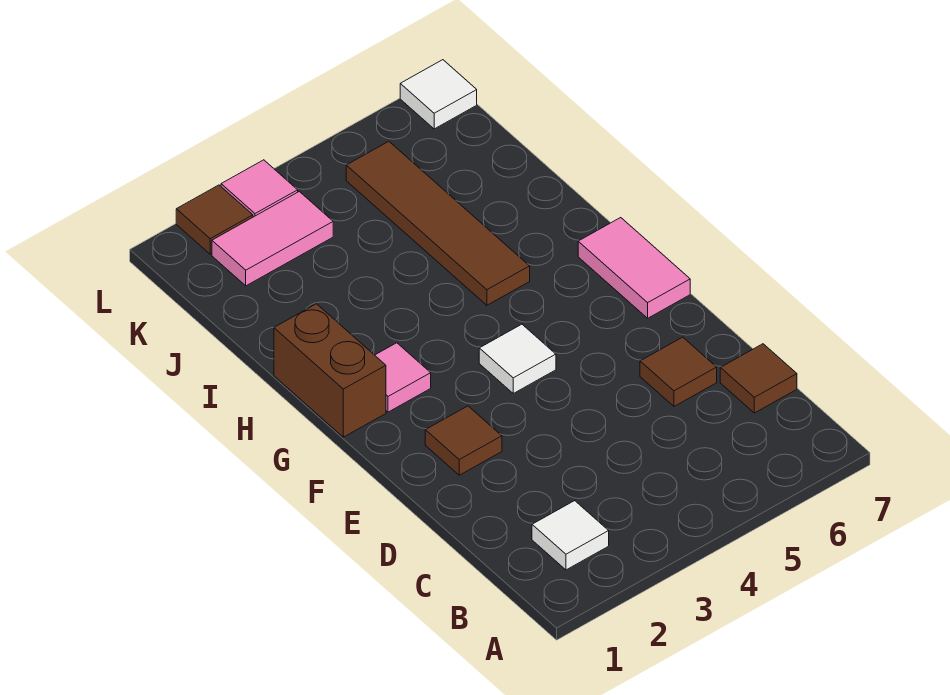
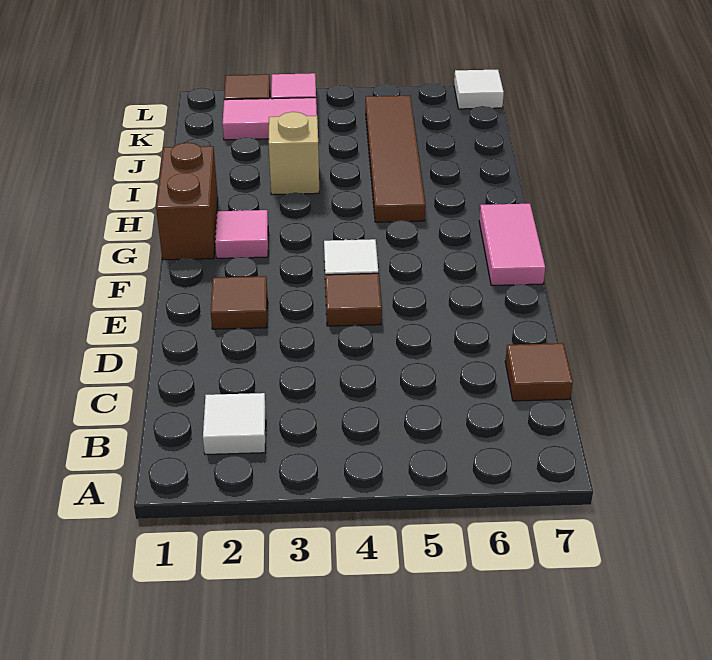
brown 1x1 tile [640,337,717,406] -> brown 1x1 tile moved to [325,273,382,326]
none -> tan 1x1 brick [269,112,319,195]

